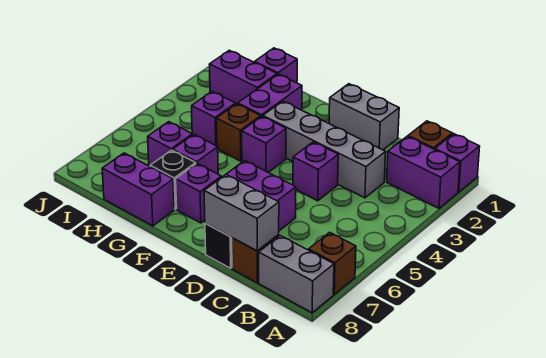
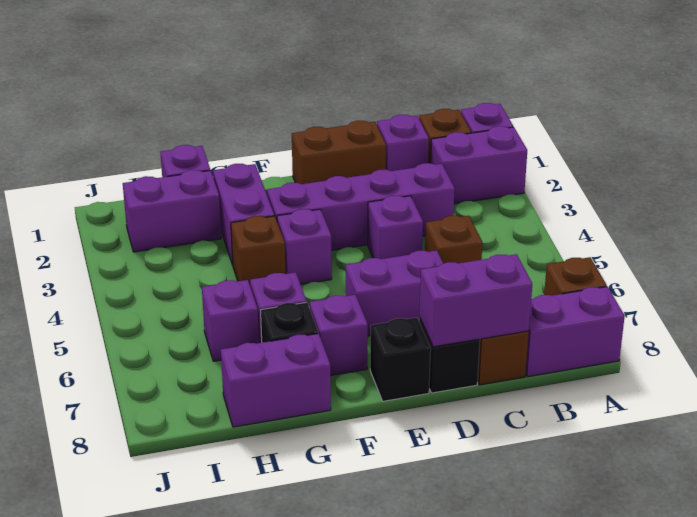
grey 1x2 brick [259,236,334,313] -> purple 1x2 brick [526,287,625,377]
grey 1x4 brick [263,101,386,198] -> purple 1x4 brick [267,163,455,250]
none -> brown 1x1 brick [425,216,482,264]
grey 1x2 brick [204,175,279,251] -> purple 1x2 brick [420,254,532,347]
grey 1x2 brick [329,84,399,150] -> brown 1x2 brick [292,121,386,184]
none -> black 1x1 brick [370,318,431,401]
purple 1x1 brick [192,92,235,146] -> purple 1x1 brick moved to [377,115,429,171]

